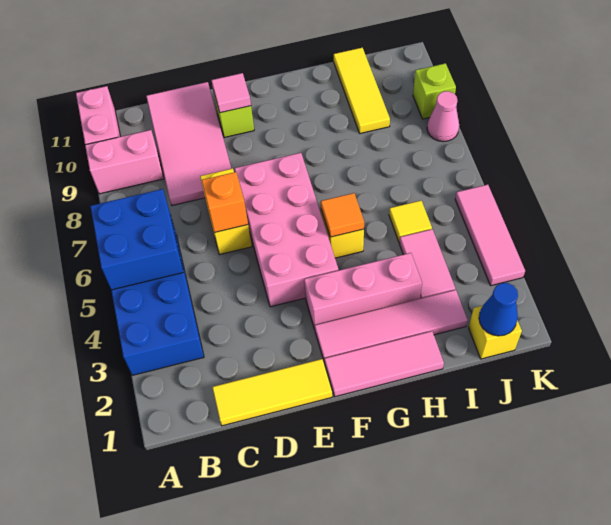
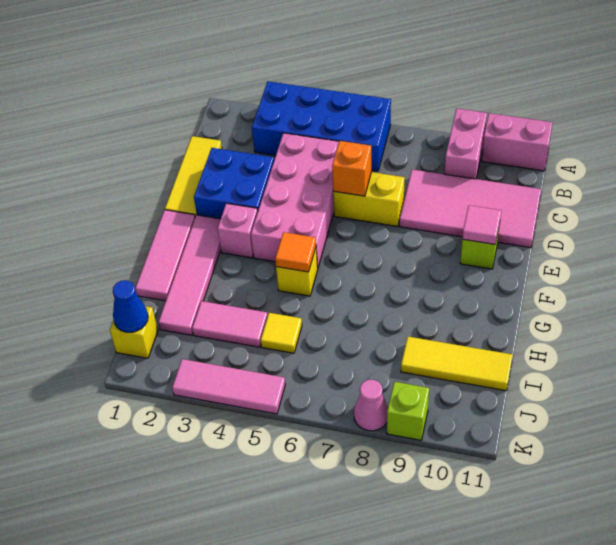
blue 2x2 brick [90,189,183,290] -> blue 2x2 brick moved to [194,148,274,219]
pink 2x4 brick [235,153,338,307] -> pink 2x4 brick turned to [251,133,339,268]
pink 1x3 brick [304,253,422,329] -> pink 1x1 brick [218,203,258,258]

